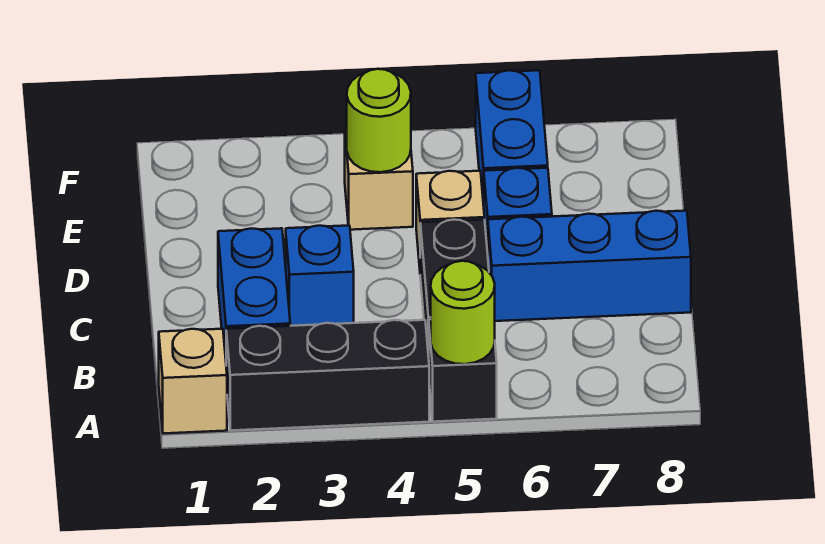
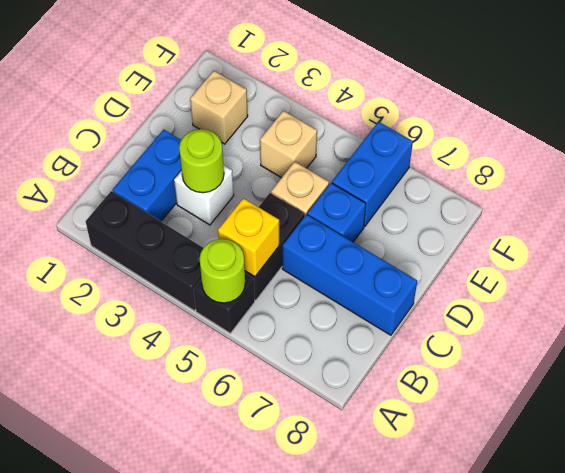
tan 1x1 brick [159,329,227,433] -> tan 1x1 brick moved to [190,71,248,144]
none -> yellow 1x1 brick [218,198,279,277]
blue 1x1 brick [286,225,354,326] -> white 1x1 brick [174,165,234,225]
lime 1x1 round brick [347,69,411,172] -> lime 1x1 round brick moved to [179,129,224,193]

